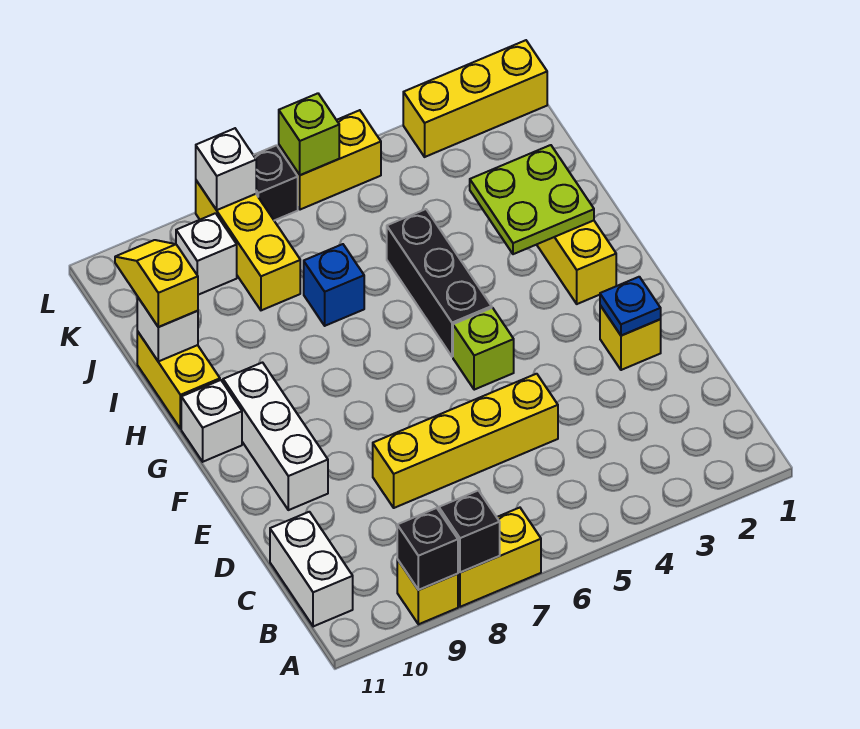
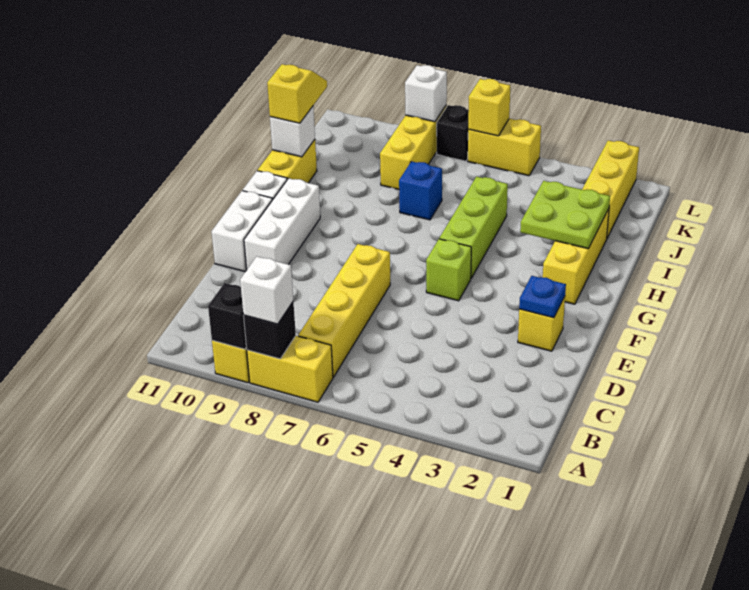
white 1x2 brick [270,512,353,627] -> white 1x2 brick moved to [211,191,272,272]
yellow 1x4 brick [373,374,558,508] -> yellow 1x4 brick turned to [298,244,390,377]
black 1x3 brick [387,209,492,357] -> lime 1x3 brick [439,177,508,278]
white 1x1 brick [176,213,237,295] -> white 1x1 brick moved to [240,256,293,324]
yellow 1x3 brick [403,40,547,157] -> yellow 1x3 brick turned to [582,140,639,238]
lime 1x1 brick [279,93,339,175] -> yellow 1x1 brick [468,79,510,136]

